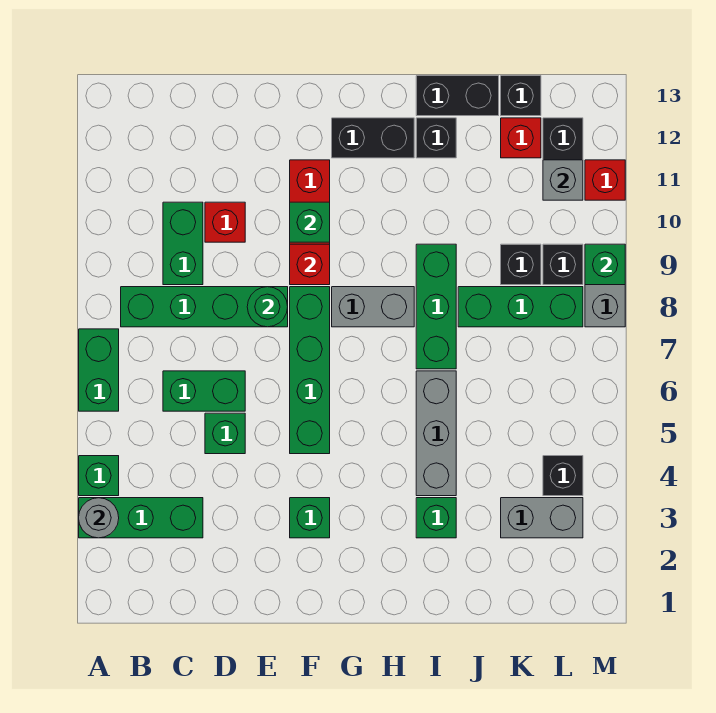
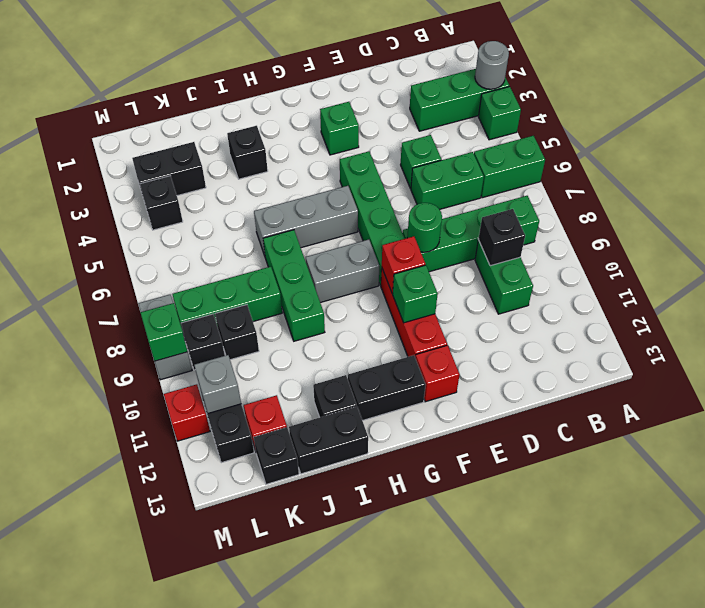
green 1x2 brick [79,329,119,411] -> green 1x2 brick turned to [474,136,545,198]
none -> black 1x1 brick [478,209,525,266]
red 1x1 brick [205,202,245,242] -> red 1x1 brick moved to [416,345,460,402]
green 1x1 brick [416,498,456,538] -> black 1x1 brick [227,126,268,179]
grey 1x3 brick [416,371,456,496] -> grey 1x3 brick turned to [254,186,358,256]
grey 1x2 brick [501,498,583,538] -> black 1x2 brick [132,142,206,196]

